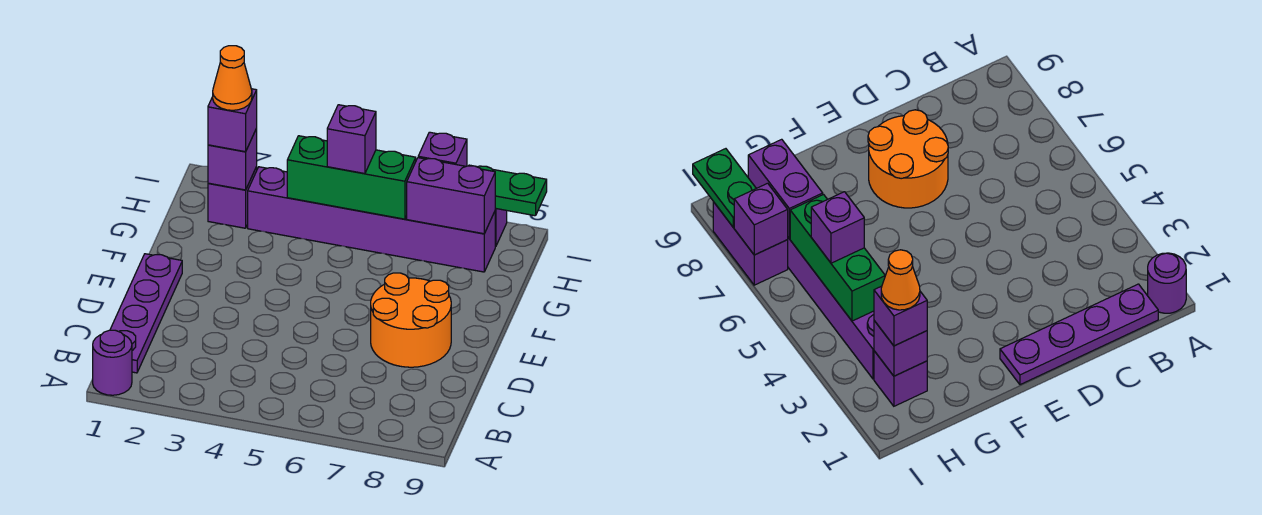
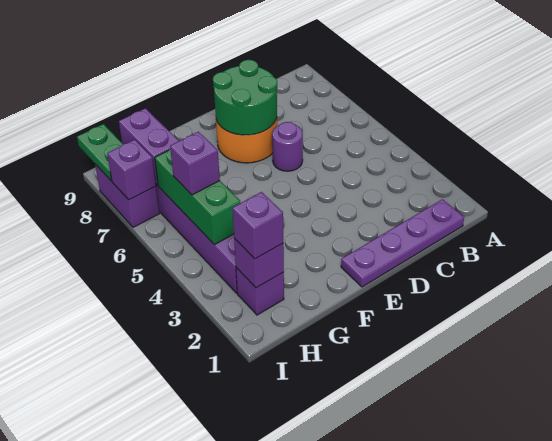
purple 1x1 round brick [93,330,132,395] -> purple 1x1 round brick moved to [272,122,303,171]
none -> green 2x2 round brick [213,60,277,135]
orange 1x1 cone [213,46,252,110] -> none

